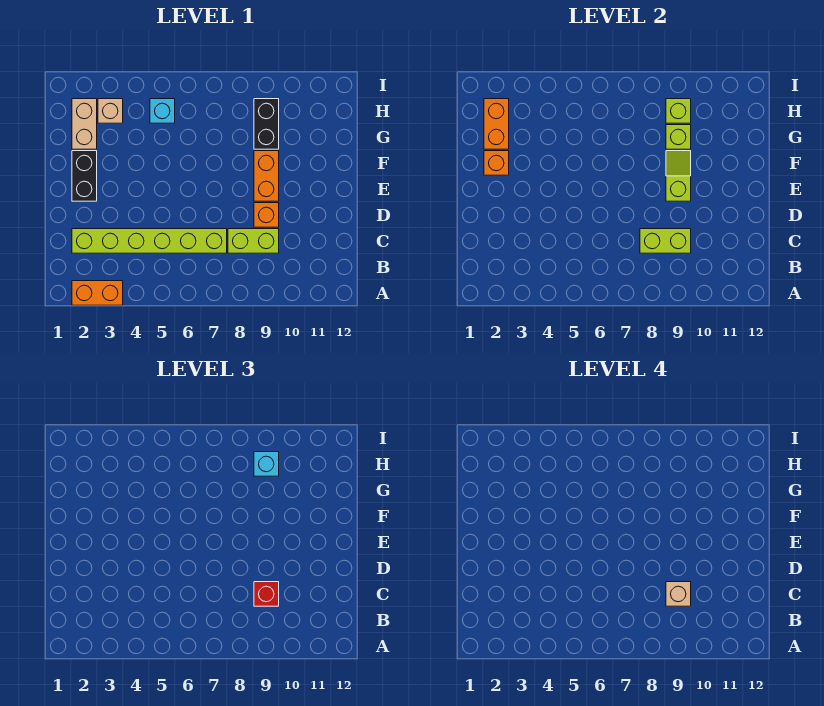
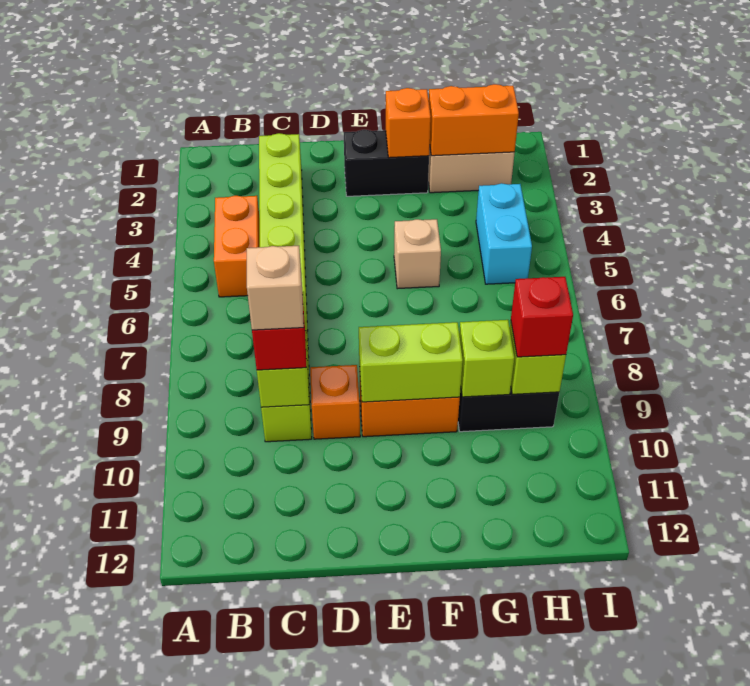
orange 1x2 brick [72,281,123,305] -> orange 1x2 brick moved to [214,195,260,297]
lime 1x2 slope [666,151,691,201] -> lime 1x2 brick [359,322,463,402]
tan 1x1 brick [98,99,123,123] -> tan 1x1 brick moved to [394,219,441,289]
cyan 1x1 brick [150,99,175,123] -> cyan 1x2 brick [476,183,532,284]
cyan 1x1 brick [254,452,279,476] -> red 1x1 brick [511,277,573,357]

